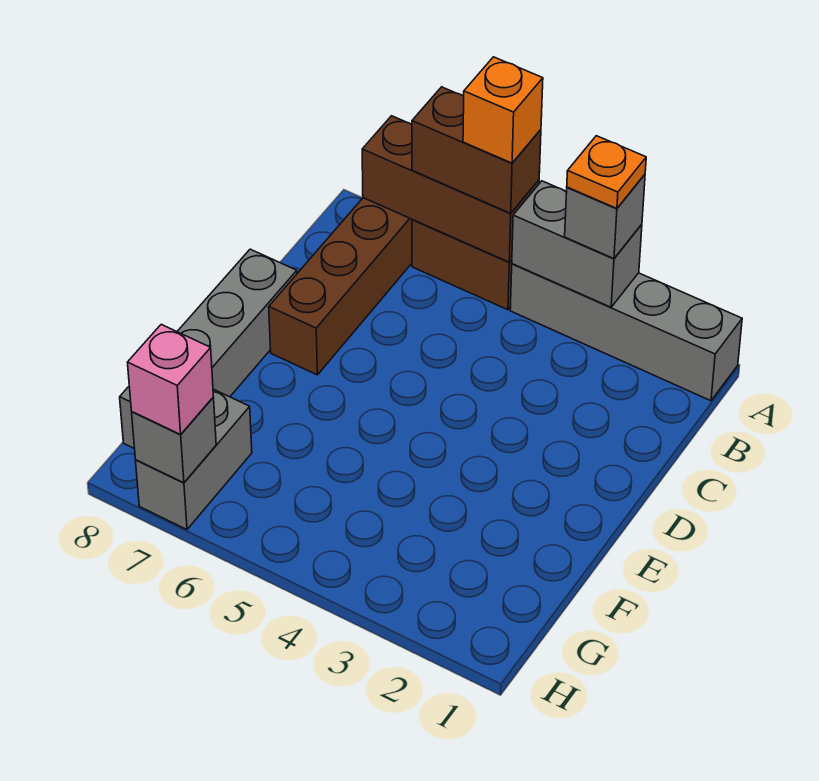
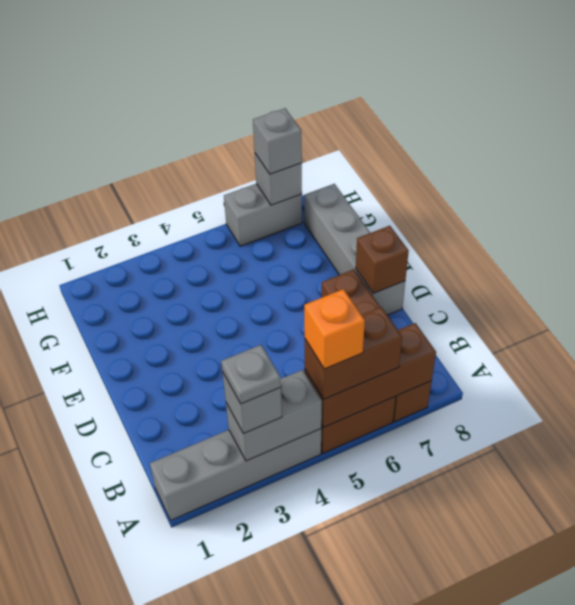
orange 1x1 plate [567,136,646,209] -> grey 1x1 plate [221,345,281,404]
none -> brown 1x1 brick [356,226,409,293]
grey 1x2 brick [136,389,252,529] -> grey 1x2 brick turned to [224,184,302,246]
pink 1x1 brick [127,324,213,435] -> grey 1x1 brick [253,108,302,174]

